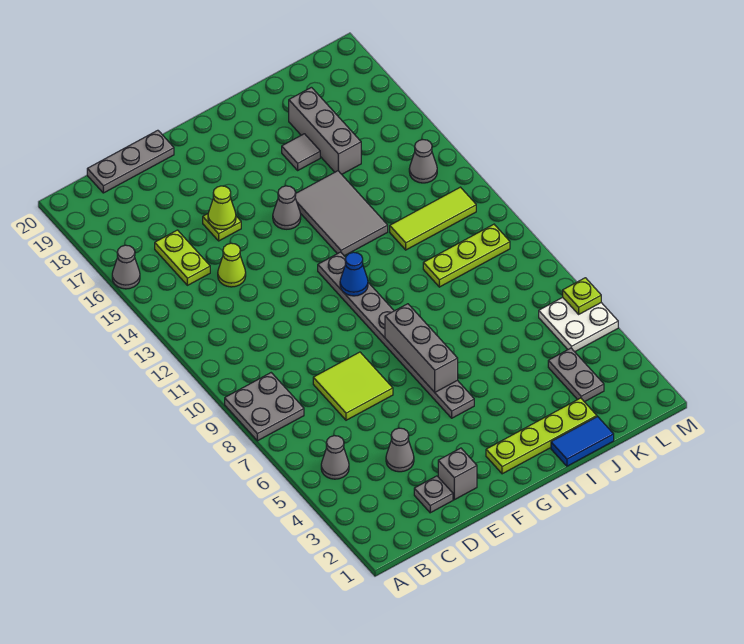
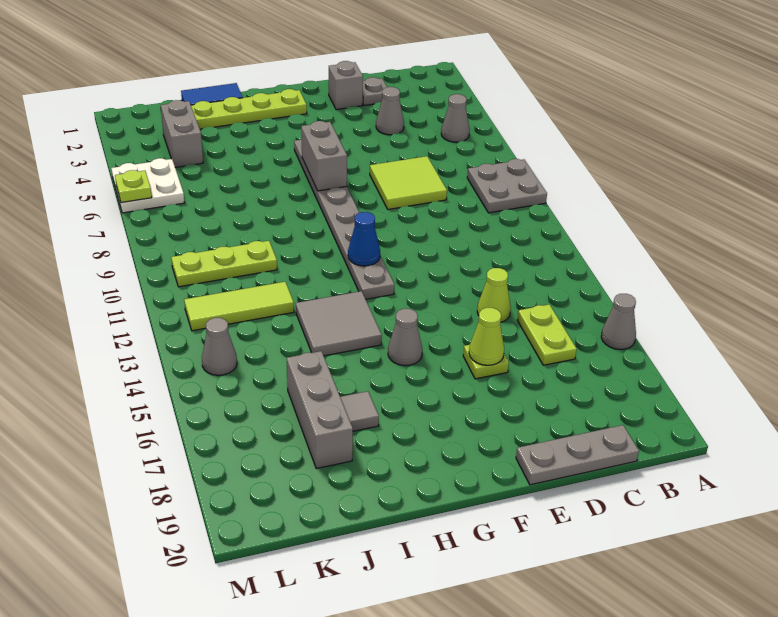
grey 1x3 brick [385,304,458,392] -> grey 1x2 brick [301,121,347,191]
grey 2x3 tile [295,171,388,256] -> grey 2x2 tile [296,291,382,356]
grey 1x2 plate [548,348,604,402] -> grey 1x2 brick [160,100,203,167]

